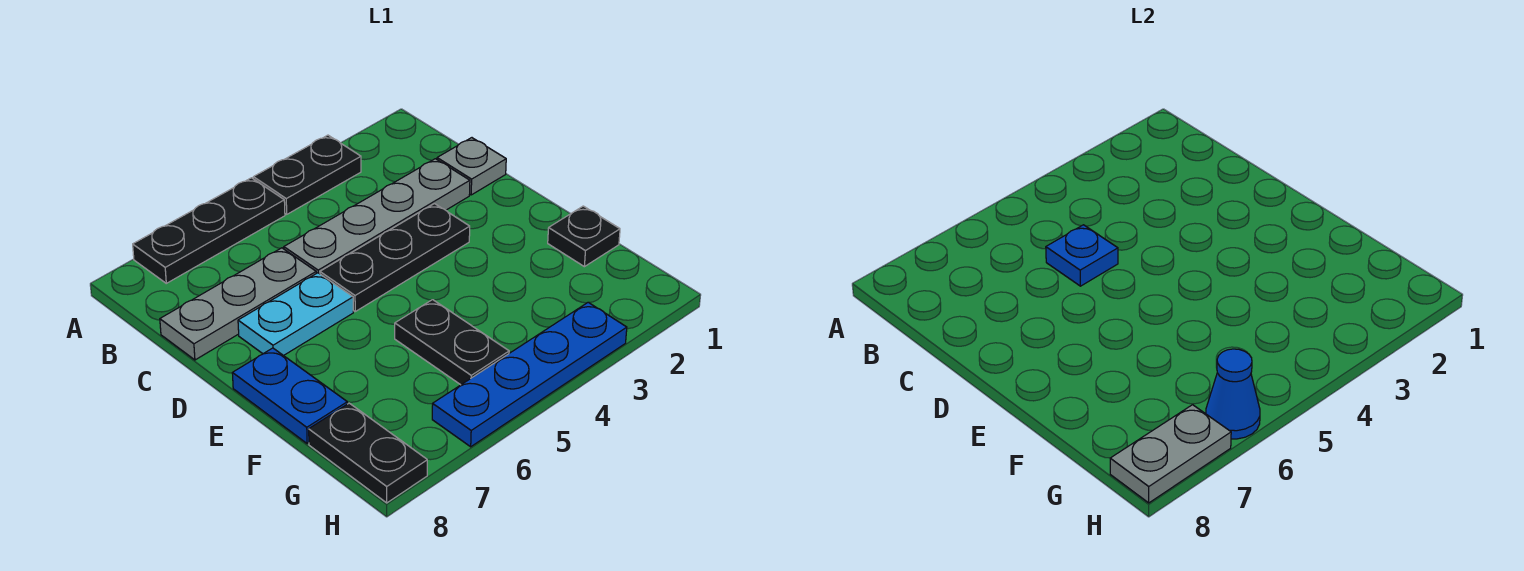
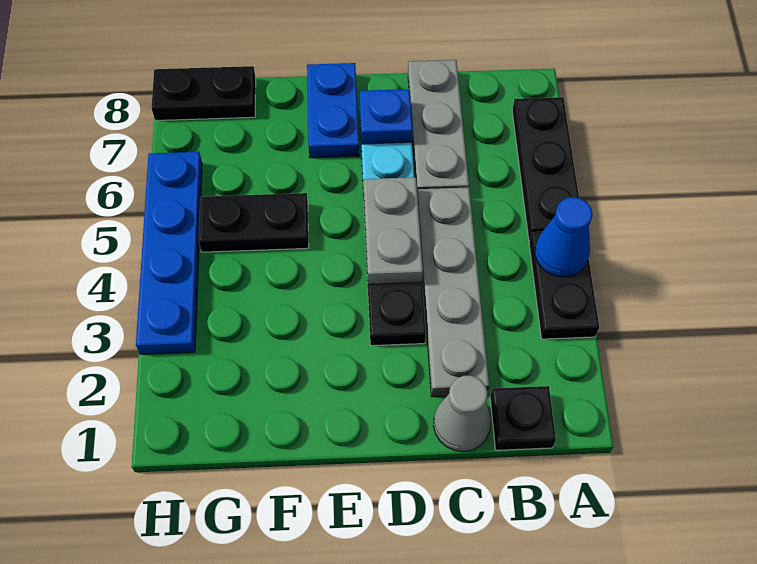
grey 1x1 plate [437,138,506,195] -> grey 1x1 cone [434,376,491,452]
blue 1x1 plate [1046,225,1118,286] -> blue 1x1 plate moved to [360,89,413,144]
blue 1x2 plate [232,348,347,443] -> blue 1x2 plate turned to [307,63,359,158]
black 1x1 plate [548,206,620,267] -> black 1x1 plate moved to [490,386,556,450]
blue 1x1 cone [1206,349,1260,439] -> blue 1x1 cone moved to [535,197,592,277]
grey 1x2 plate [1110,405,1231,503] -> grey 1x2 plate moved to [364,177,423,284]

